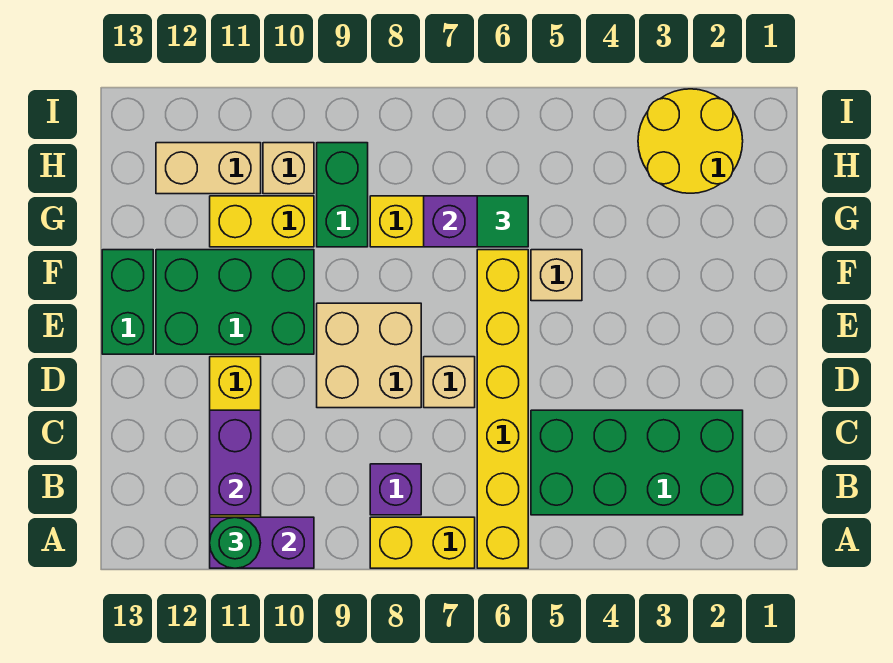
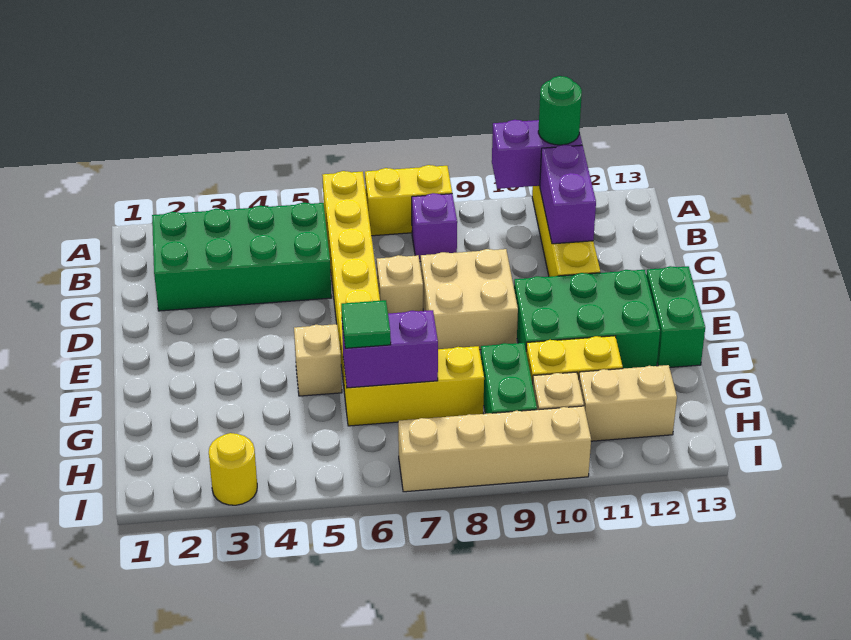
yellow 2x2 round brick [638,89,743,193] -> yellow 1x1 round brick [209,433,257,505]
none -> tan 1x4 brick [398,406,591,492]

